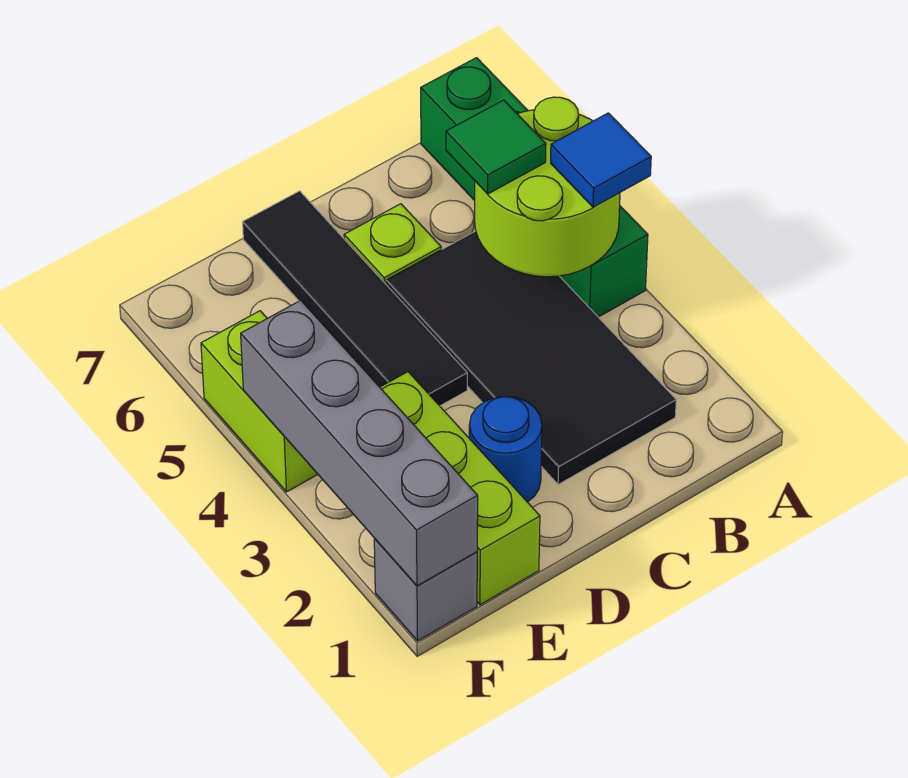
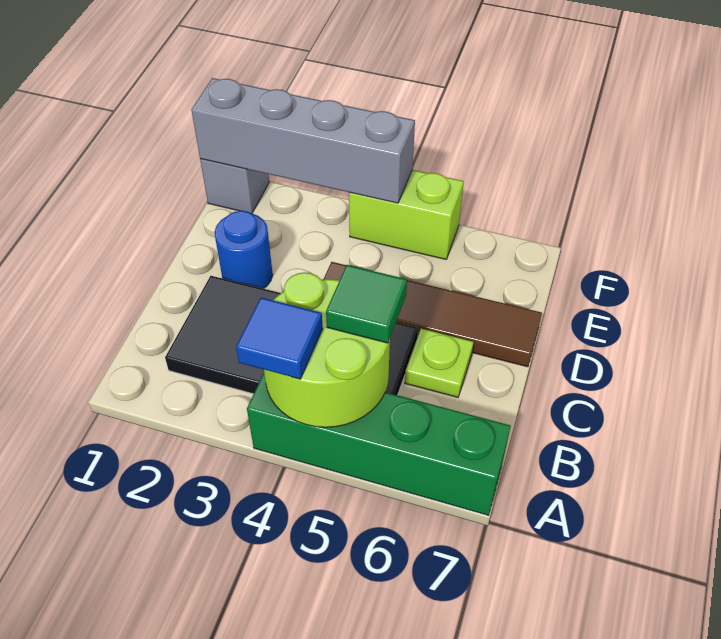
black 1x4 tile [243,191,467,406] -> brown 1x4 tile [324,262,542,367]
lime 1x3 brick [380,372,540,605] -> none

